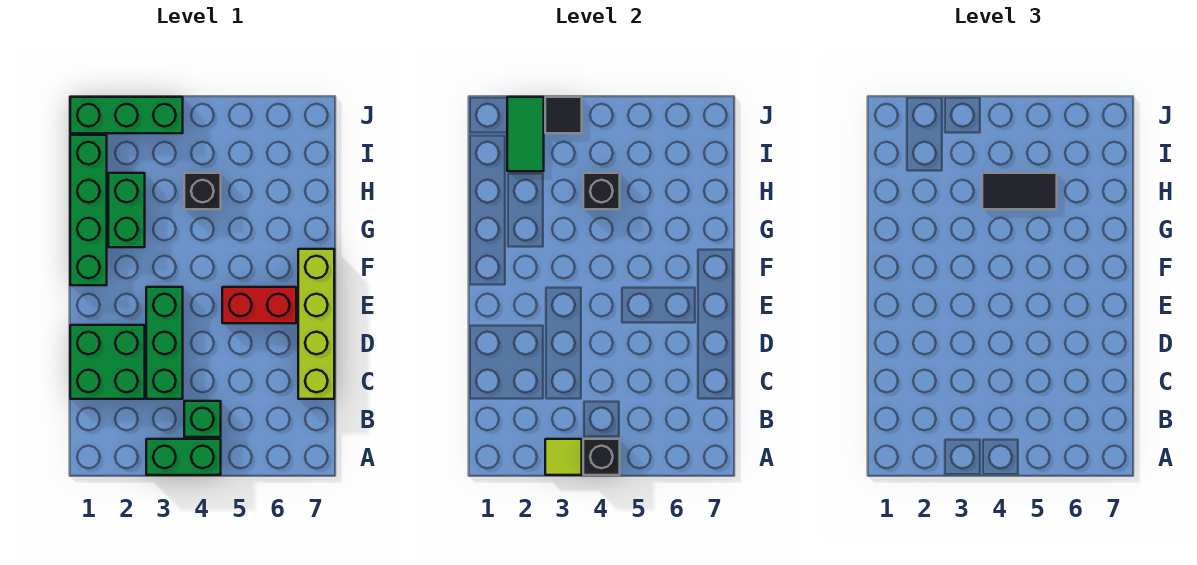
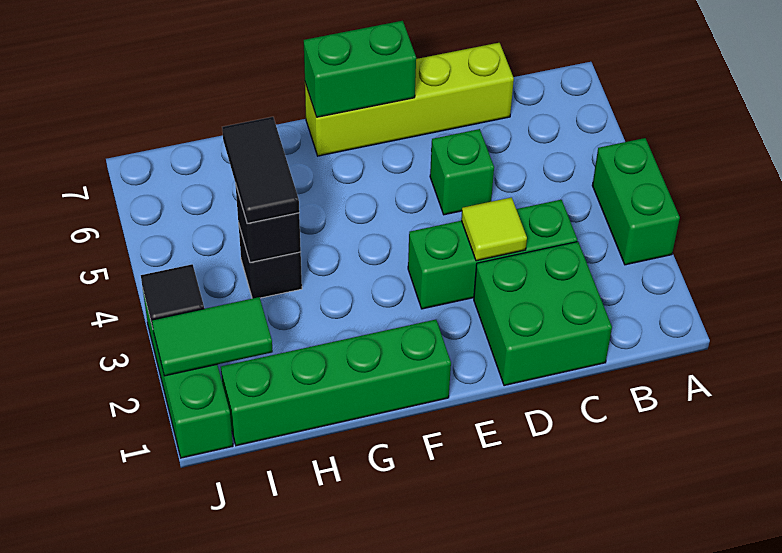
lime 1x1 tile [545,439,582,475] -> lime 1x1 tile moved to [461,197,527,261]
black 1x1 brick [583,439,620,475] -> none
green 1x1 brick [184,401,221,437] -> green 1x1 brick moved to [430,129,494,215]
red 1x2 brick [222,287,296,323] -> none
green 1x2 brick [108,173,145,247] -> green 1x2 brick moved to [304,21,416,117]

